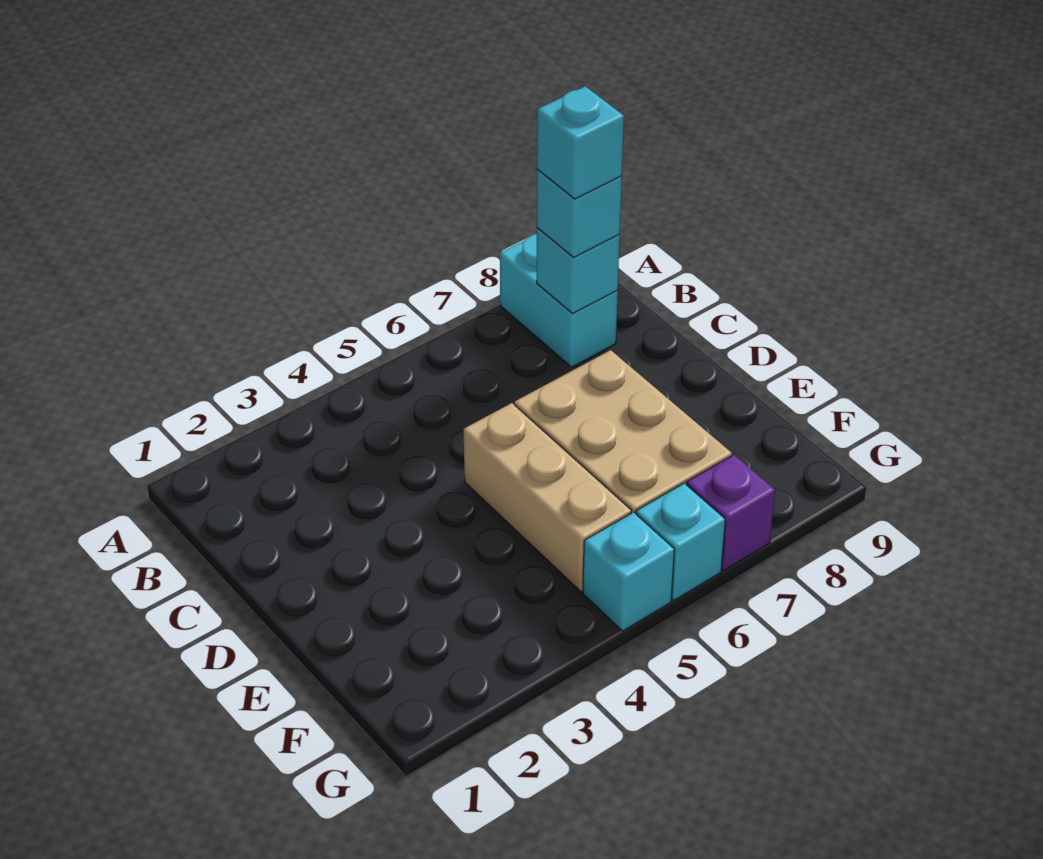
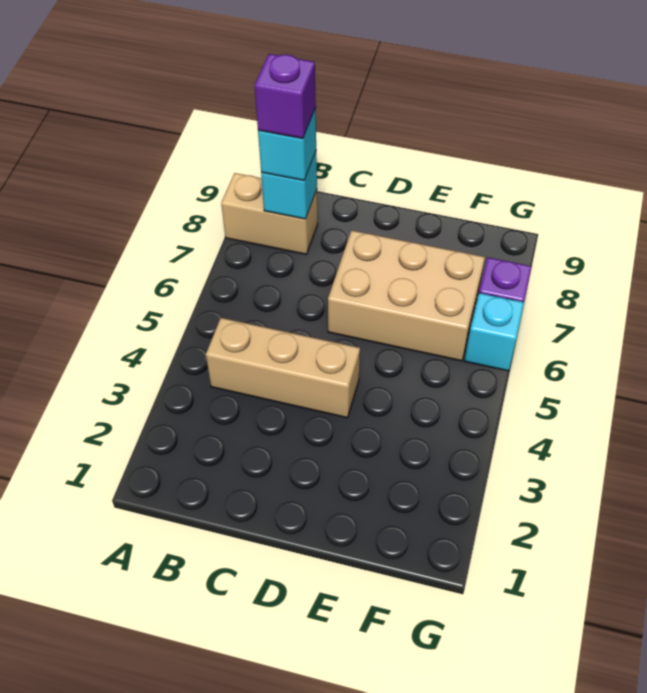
cyan 1x2 brick [500,234,618,367] -> tan 1x2 brick [221,173,318,254]
cyan 1x1 brick [537,86,624,199] -> purple 1x1 brick [254,54,316,139]
tan 1x3 brick [463,403,631,592] -> tan 1x3 brick moved to [206,318,360,418]
cyan 1x1 brick [583,512,674,631] -> none

